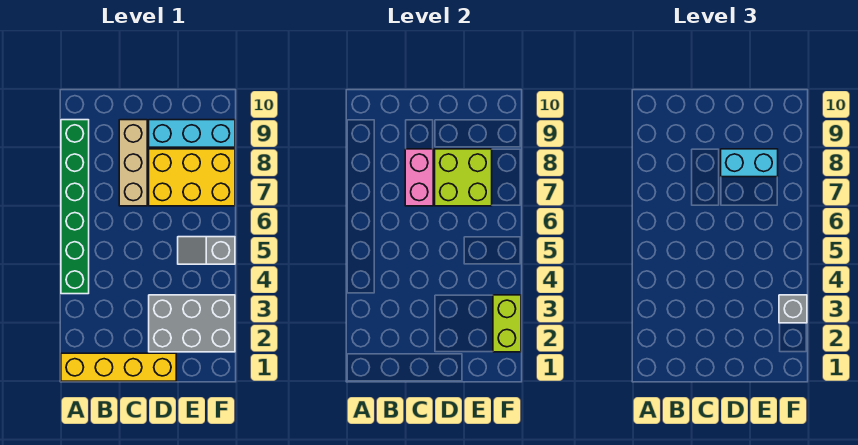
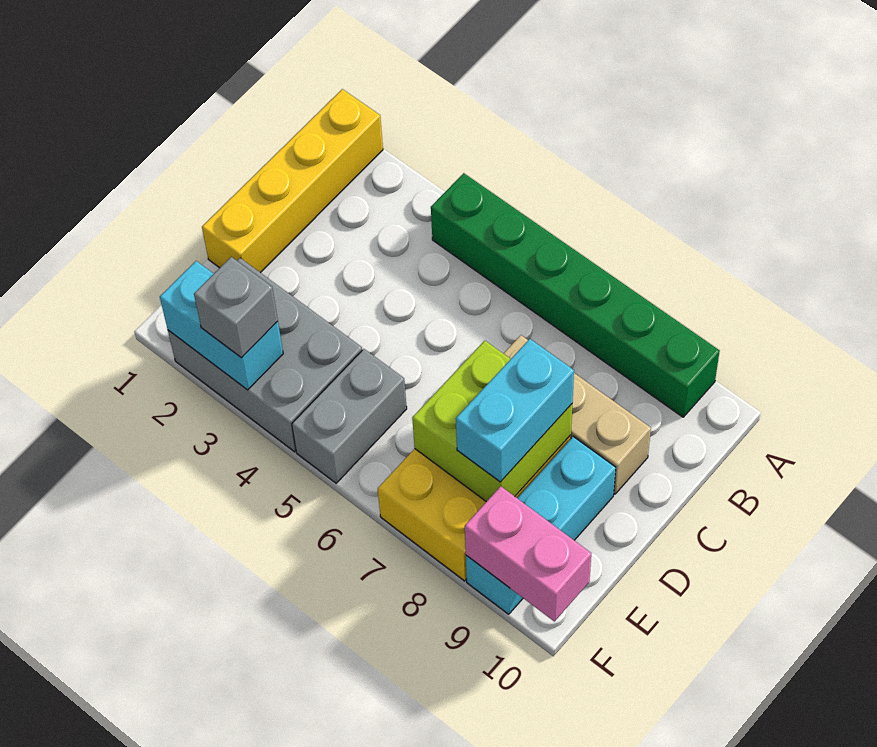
pink 1x2 brick [405,149,433,206] -> pink 1x2 brick moved to [465,486,591,621]
grey 2x3 brick [149,295,235,352] -> grey 2x3 brick turned to [168,258,362,452]
grey 1x2 slope [178,237,235,264] -> grey 1x2 brick [292,349,407,483]
lime 1x2 brick [493,295,521,352] -> cyan 1x2 brick [160,261,283,390]

